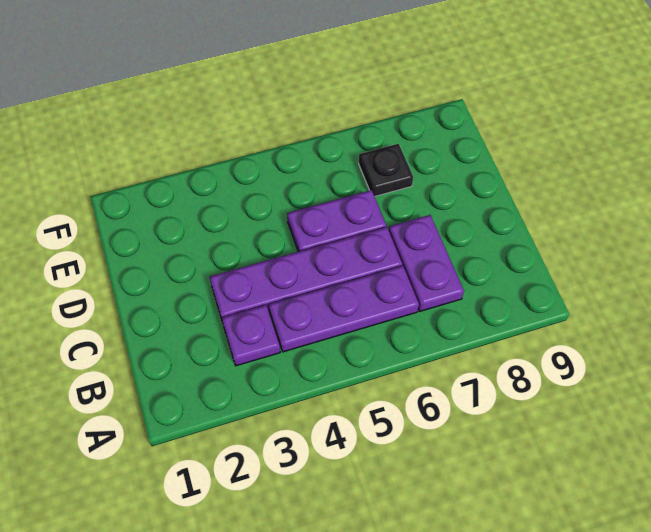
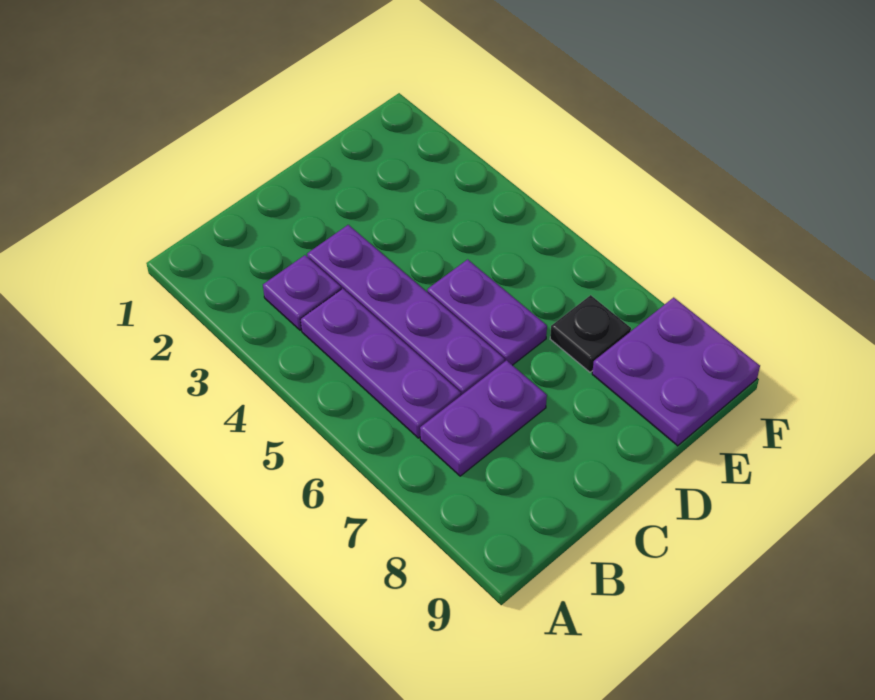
none -> purple 2x2 plate [592,297,760,446]

